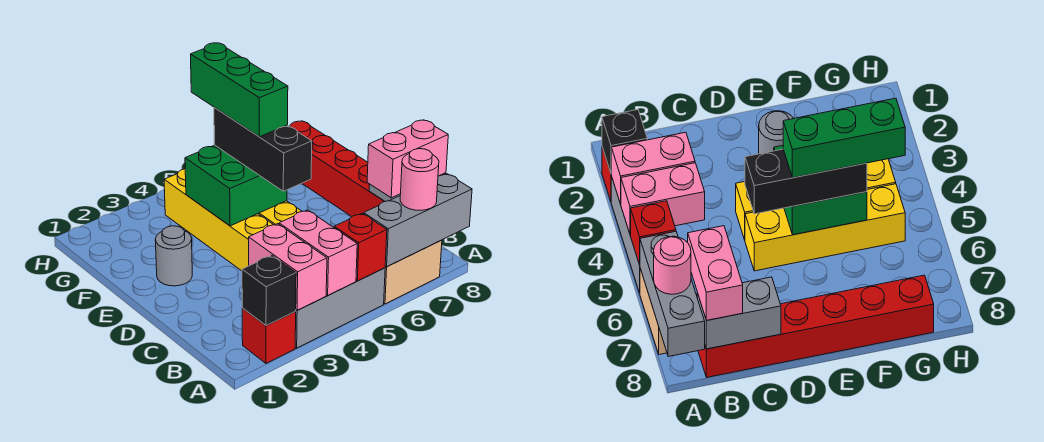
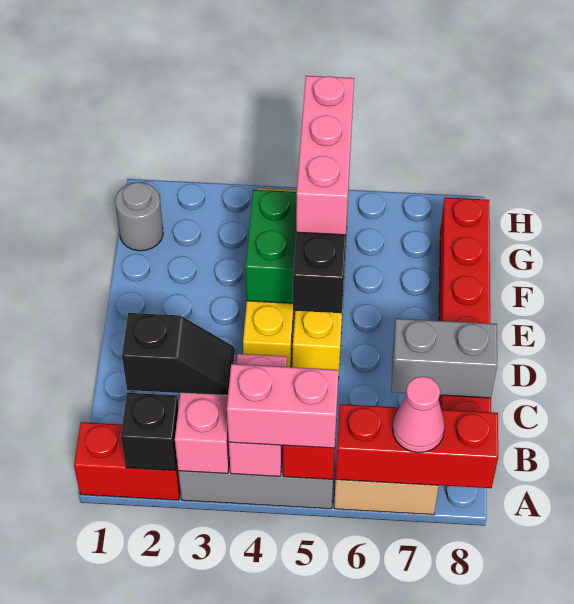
red 1x1 brick [242,308,296,363] -> red 1x2 brick [74,422,180,500]
grey 1x3 brick [364,174,472,267] -> red 1x3 brick [336,404,498,488]
pink 1x1 round brick [400,149,439,210] -> pink 1x1 cone [392,376,445,453]
none -> black 1x2 slope [122,313,235,396]
pink 1x2 brick [367,120,448,198] -> pink 1x2 brick moved to [227,364,339,448]
grey 1x2 brick [697,277,781,349] -> grey 1x2 brick turned to [391,318,497,398]
grey 1x1 round brick [155,226,192,286] -> grey 1x1 round brick moved to [115,182,163,251]
green 1x3 brick [191,43,288,137] -> pink 1x3 brick [296,76,354,235]

